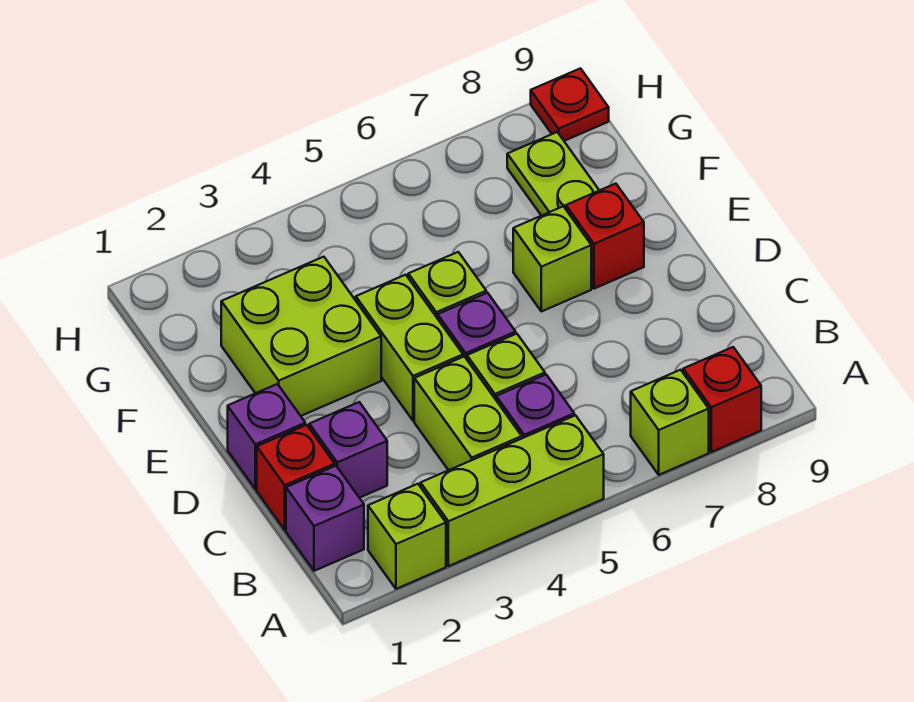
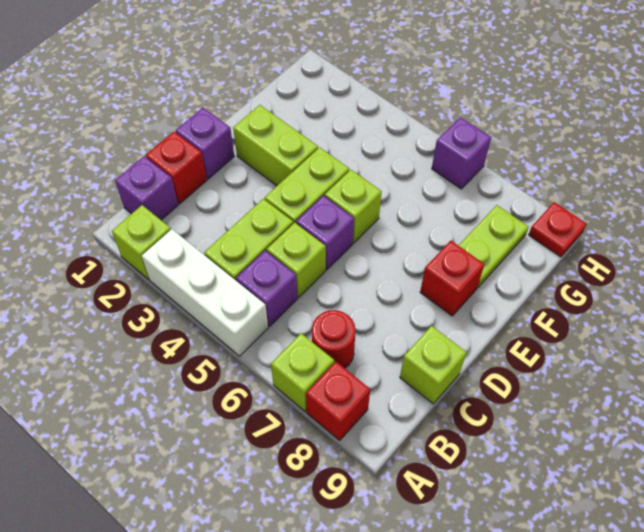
lime 1x3 brick [421,415,604,566] -> white 1x3 brick [142,229,268,356]
none -> red 1x1 round brick [312,310,356,368]
purple 1x1 brick [309,402,387,498] -> purple 1x1 brick moved to [432,117,491,189]
lime 2x2 brick [221,257,381,416] -> lime 1x2 brick [233,105,318,186]
lime 1x1 brick [513,206,591,312] -> lime 1x1 brick moved to [400,326,467,404]

